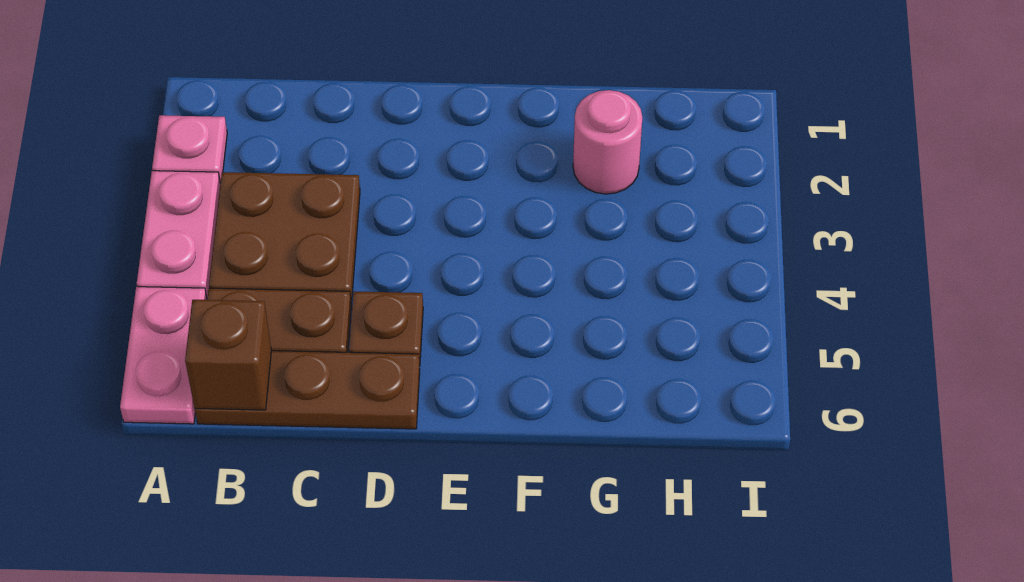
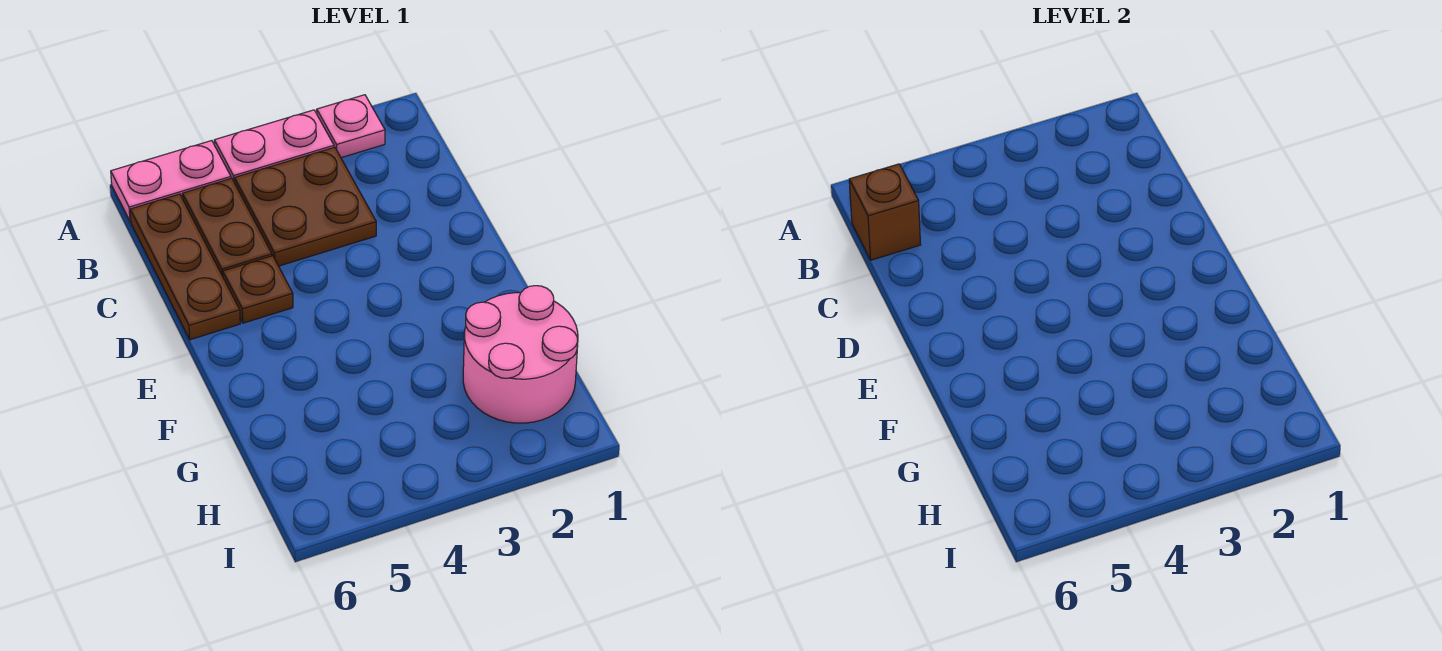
pink 1x1 round brick [573,90,642,194] -> pink 2x2 round brick [463,286,578,423]

